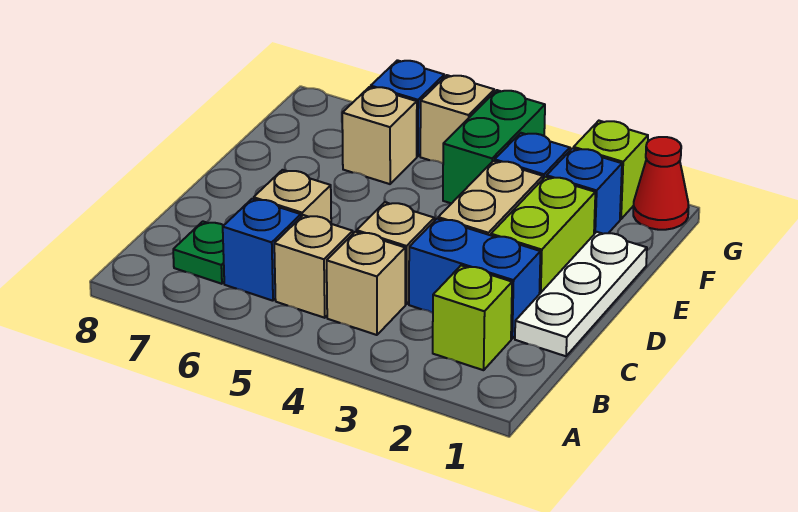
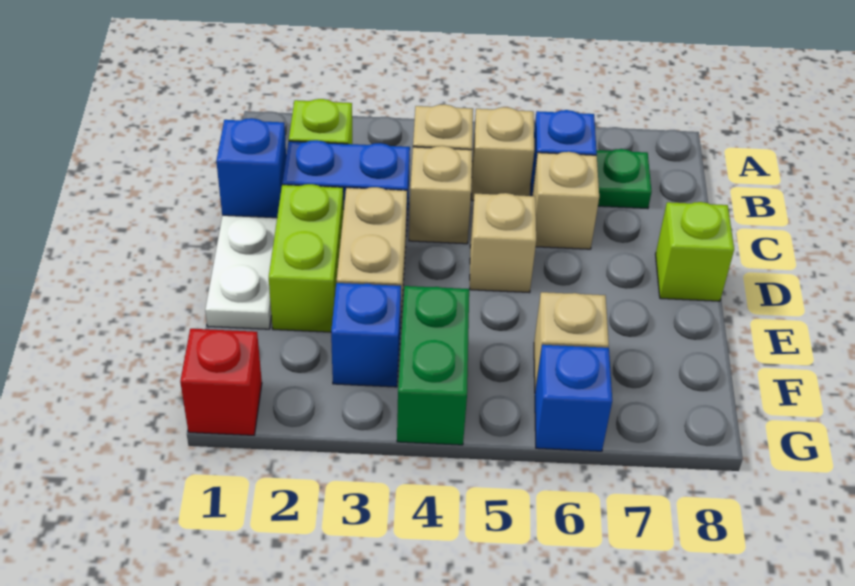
blue 1x1 brick [547,148,622,234] -> blue 1x1 brick moved to [216,118,286,218]
red 1x1 cone [633,137,689,230] -> red 1x1 brick [180,329,262,435]
lime 1x1 brick [574,121,648,219] -> lime 1x1 brick moved to [656,202,734,301]
tan 1x1 brick [420,75,494,163] -> tan 1x1 brick moved to [470,193,536,293]

